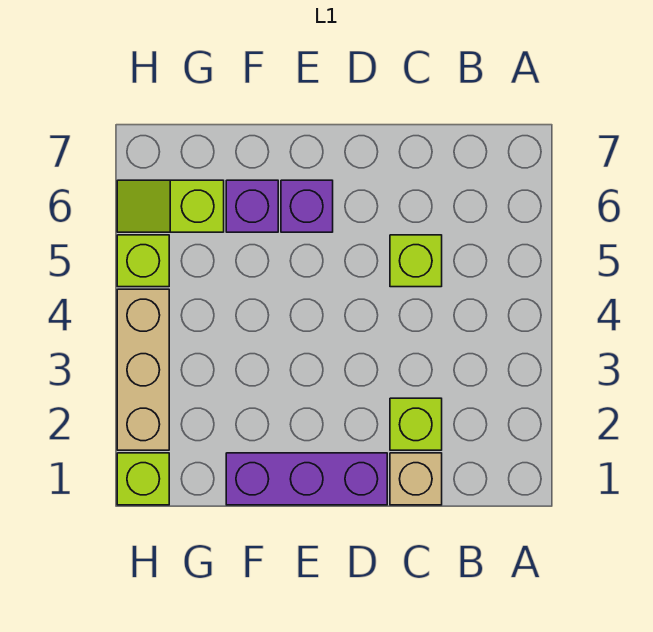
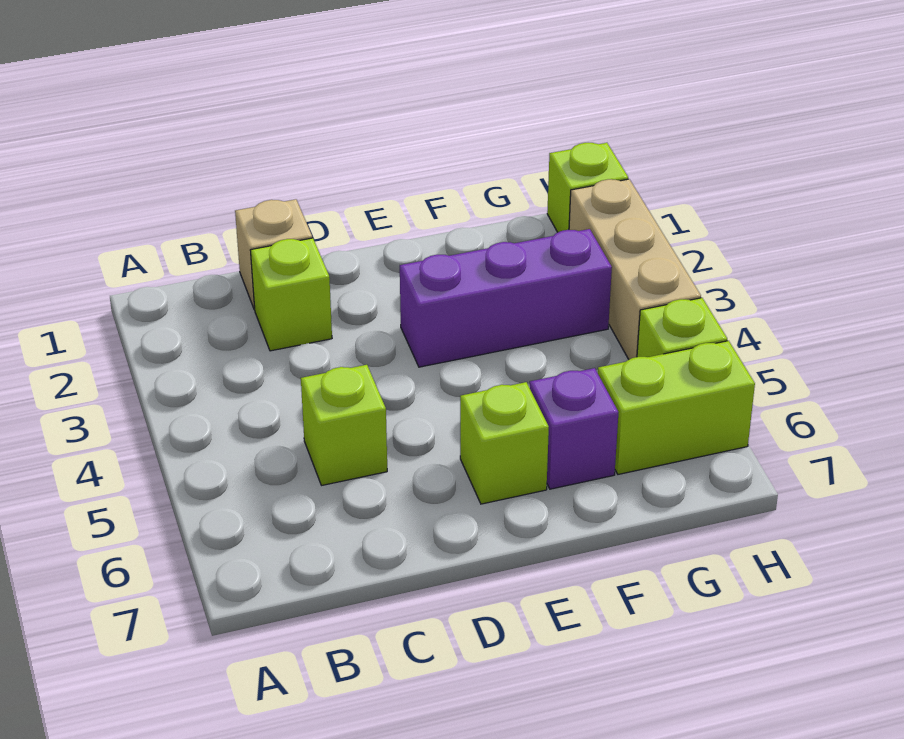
purple 1x3 brick [226,453,387,505] -> purple 1x3 brick moved to [400,229,612,367]
purple 1x1 brick [281,180,333,232] -> lime 1x1 brick [460,382,549,504]
lime 1x2 slope [117,180,224,232] -> lime 1x2 brick [598,341,755,474]

